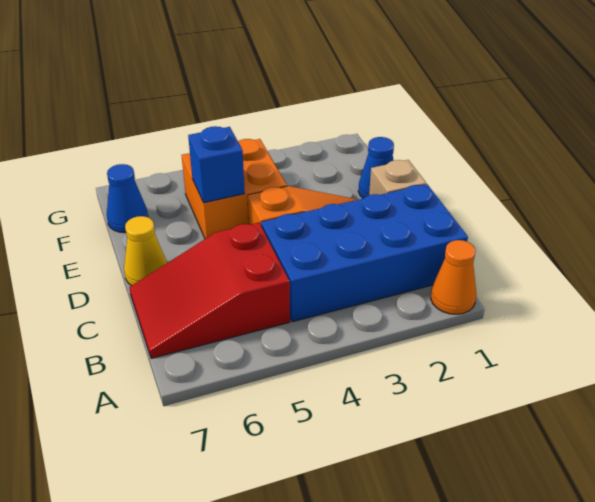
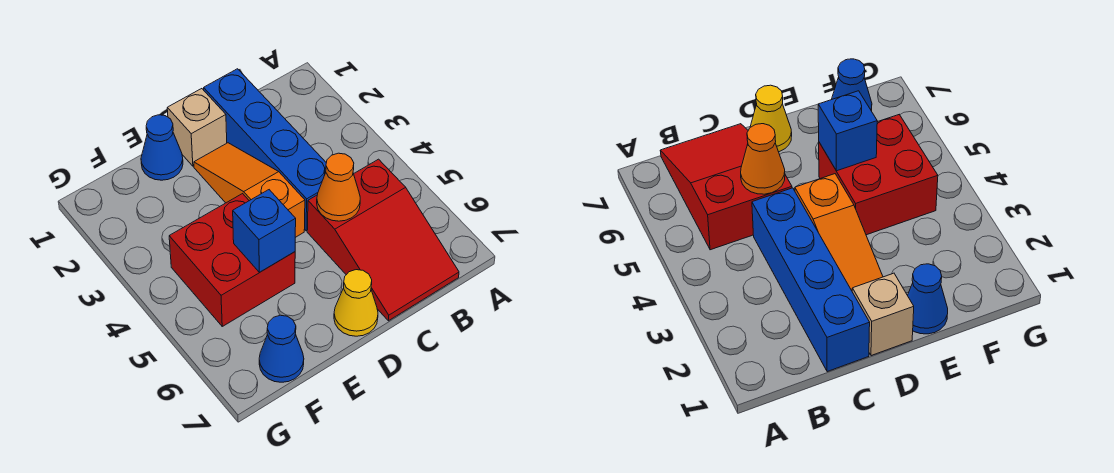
orange 1x1 cone [431,240,476,314] -> orange 1x1 cone moved to [317,153,360,221]
blue 2x4 brick [261,184,468,322] -> blue 1x4 brick [204,69,326,231]
orange 2x2 brick [182,139,287,239] -> red 2x2 brick [169,194,295,326]

